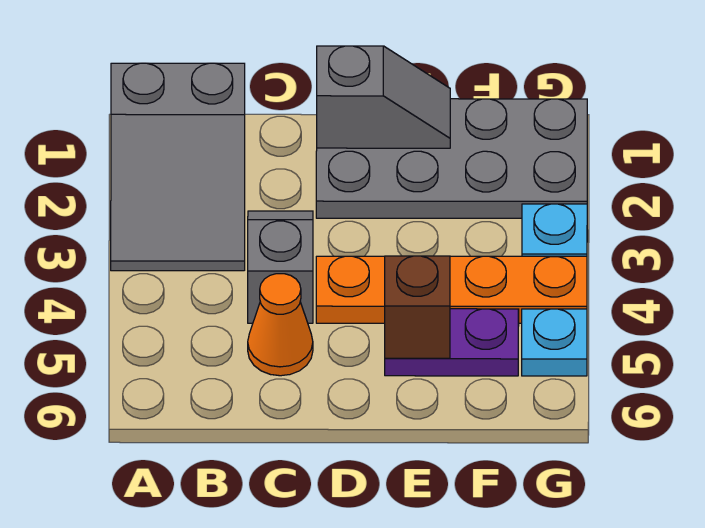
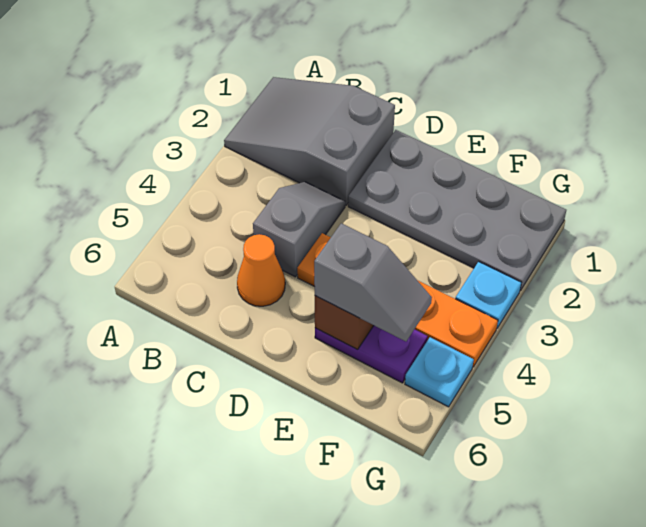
grey 2x3 slope [111,63,245,271] -> grey 2x3 slope turned to [224,77,395,205]
grey 1x2 slope [317,46,450,148] -> grey 1x2 slope moved to [314,223,432,341]

